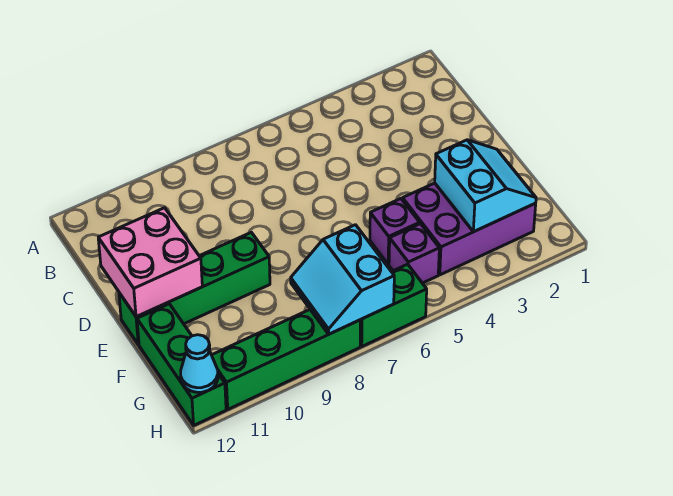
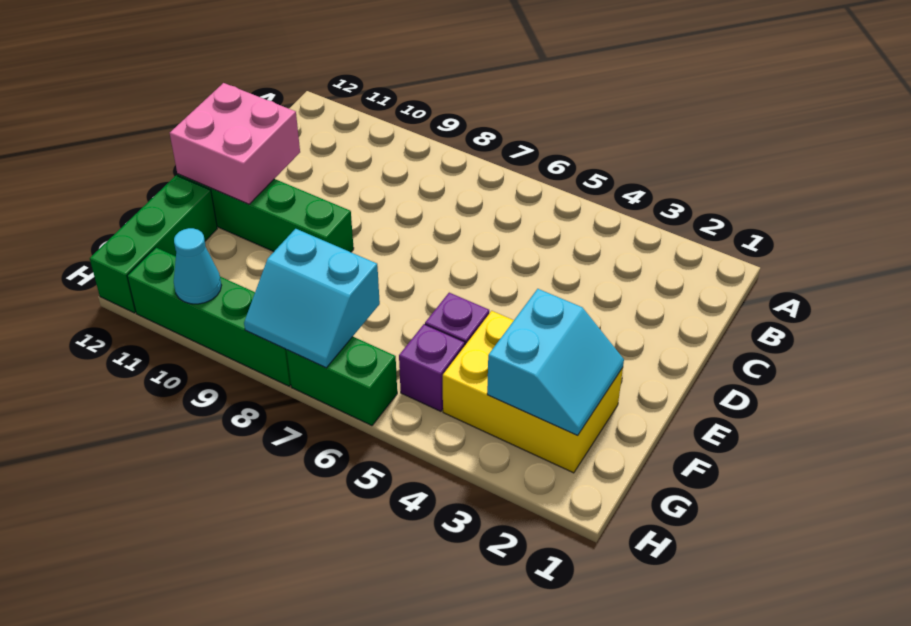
purple 2x3 brick [403,183,536,275] -> yellow 2x3 brick [443,311,623,473]
cyan 2x2 slope [291,225,394,334] -> cyan 2x2 slope turned to [244,229,380,368]
cyan 1x1 cone [181,335,218,392] -> cyan 1x1 cone moved to [174,228,222,304]

